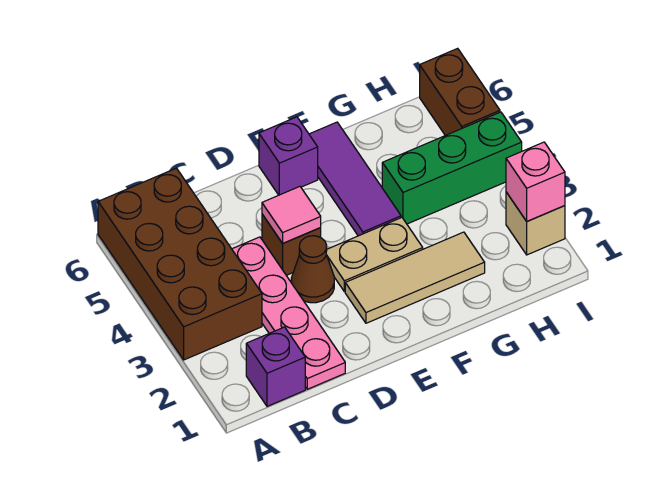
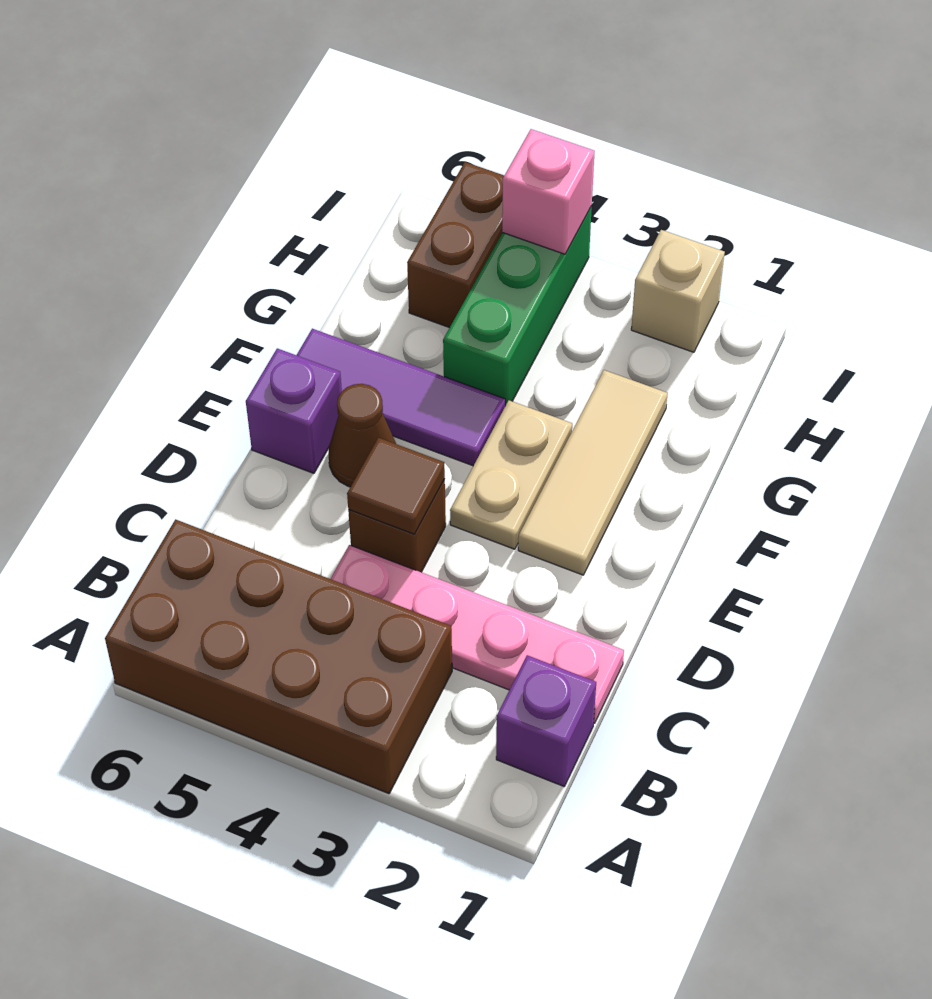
brown 1x1 cone [291,236,334,303] -> brown 1x1 cone moved to [328,384,396,487]
pink 1x1 tile [262,187,321,243] -> brown 1x1 tile [347,438,445,534]
pink 1x1 brick [506,142,565,221] -> pink 1x1 brick moved to [502,129,595,254]
brown 1x2 brick [420,48,500,136] -> brown 1x2 brick turned to [407,162,504,328]

